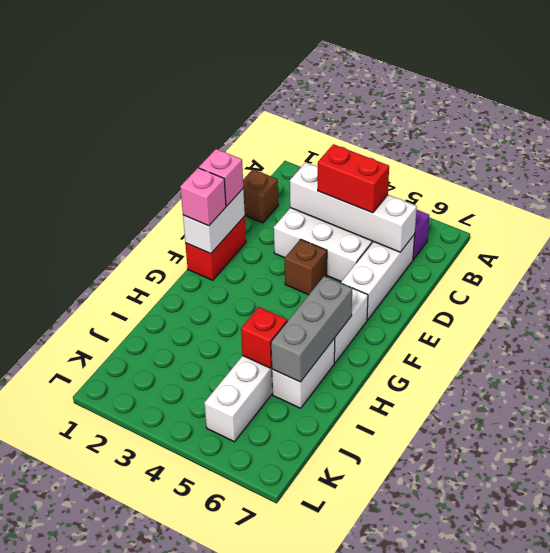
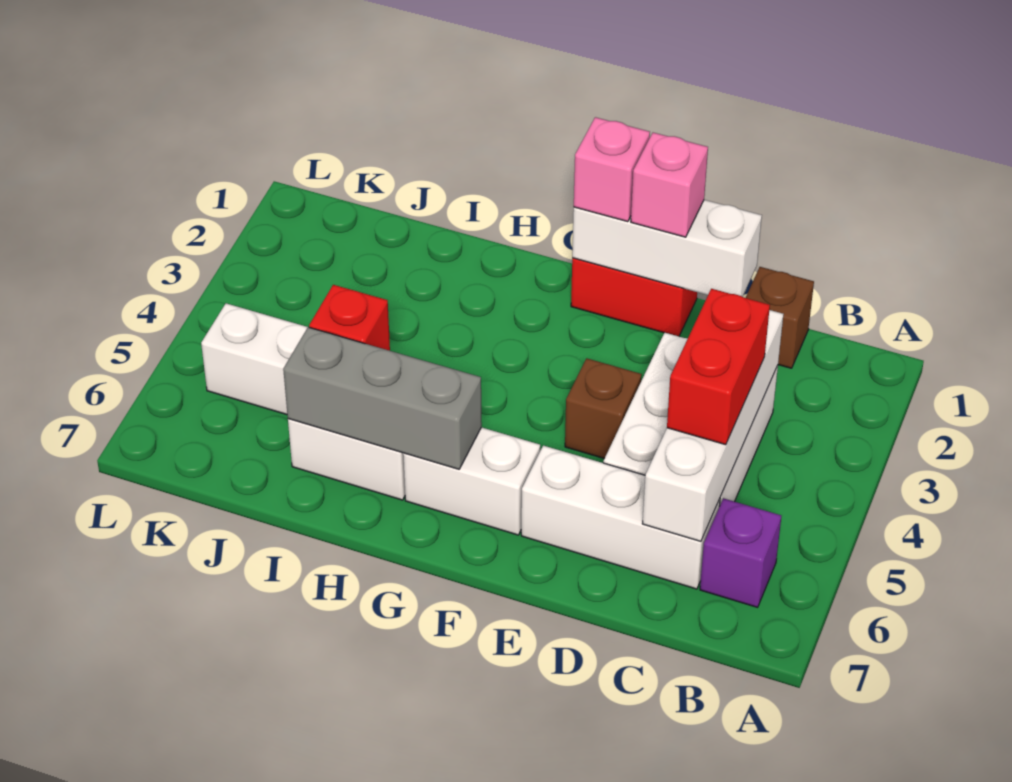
white 1x2 brick [183,189,245,254] -> white 1x3 brick [572,200,762,297]

